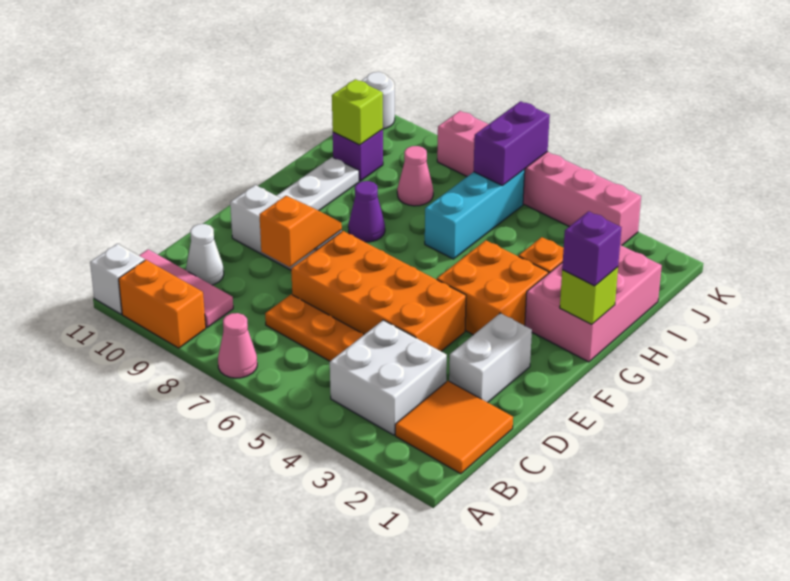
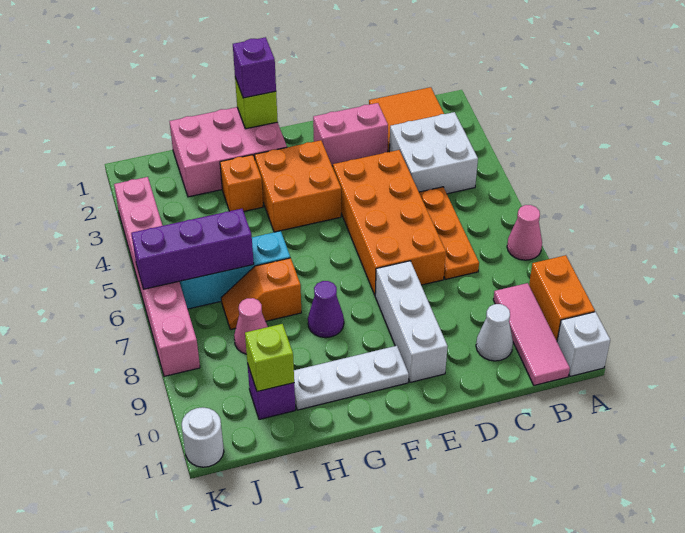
white 1x2 brick [449,313,532,402] -> pink 1x2 brick [313,103,388,166]
orange 1x2 slope [259,196,342,267] -> orange 1x2 slope moved to [221,258,301,329]
purple 1x2 brick [474,101,550,185] -> purple 1x3 brick [131,209,254,289]

